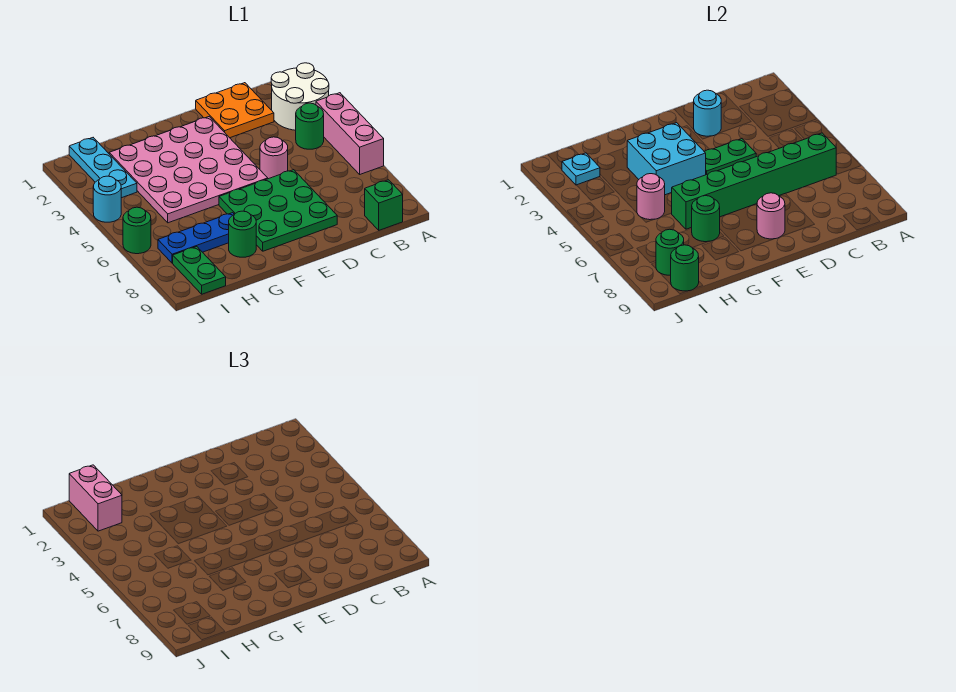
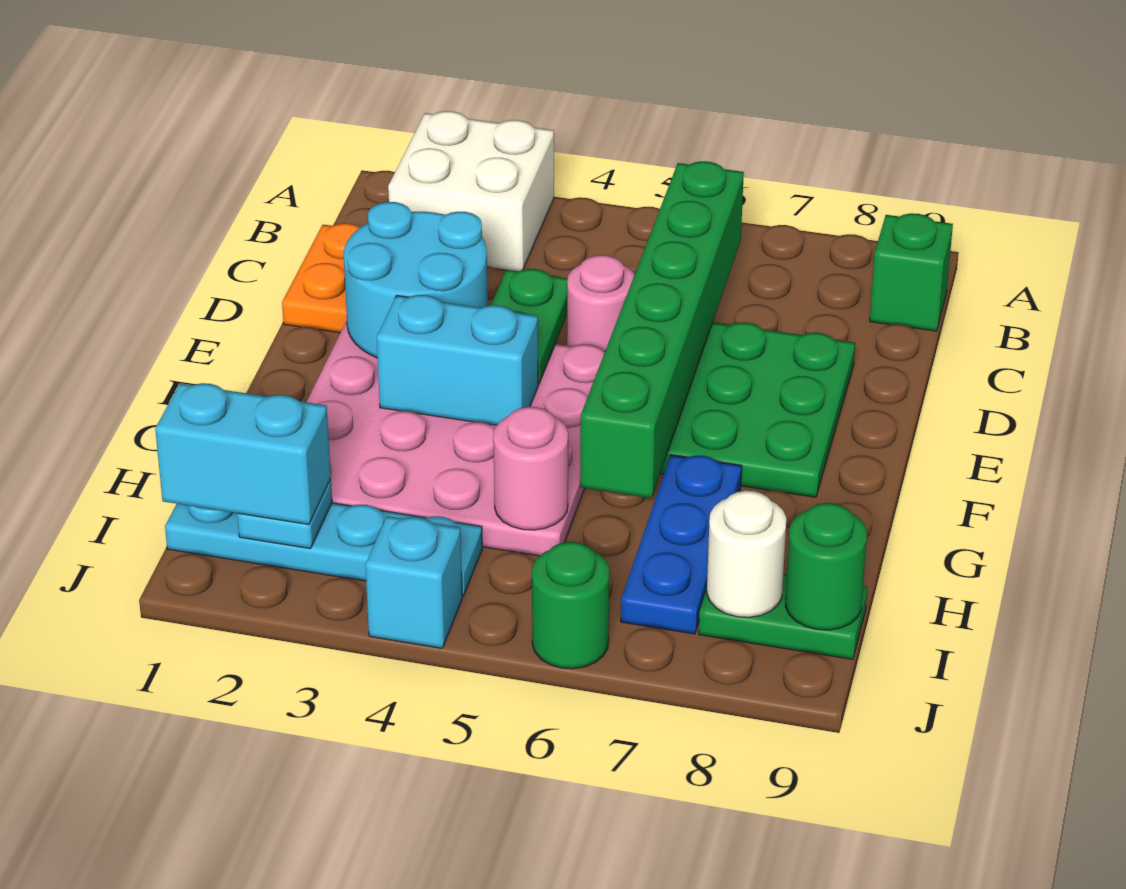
white 2x2 round brick [271,63,329,130] -> white 2x2 brick [388,111,554,271]
pink 1x3 brick [316,93,384,174] -> none
green 1x1 round brick [296,103,324,149] -> none
cyan 1x1 round brick [694,90,721,136] -> cyan 2x2 round brick [344,202,488,358]
pink 1x1 round brick [757,193,785,239] -> none
cyan 2x2 brick [627,123,706,195] -> cyan 1x2 brick [377,295,538,425]
green 1x1 round brick [692,196,720,242] -> none
green 1x1 round brick [229,211,256,257] -> none
cyan 1x3 plate [69,138,137,198] -> cyan 1x4 plate [165,503,482,597]
pink 1x2 brick [69,465,122,531] -> cyan 1x2 brick [155,383,331,525]
green 1x1 round brick [656,229,684,275] -> white 1x1 round brick [707,491,786,617]
cyan 1x1 round brick [93,176,121,222] -> cyan 1x1 brick [365,516,462,648]

